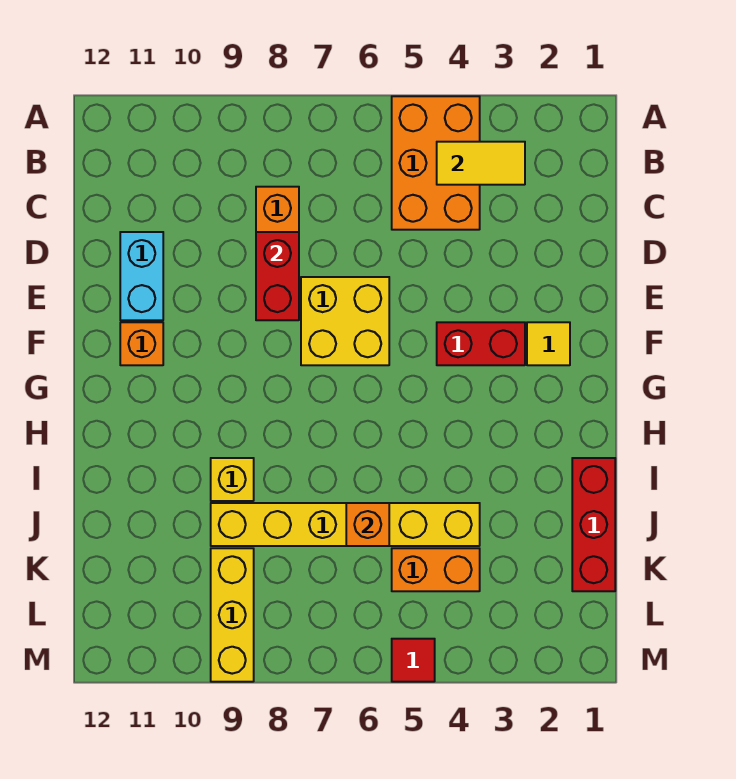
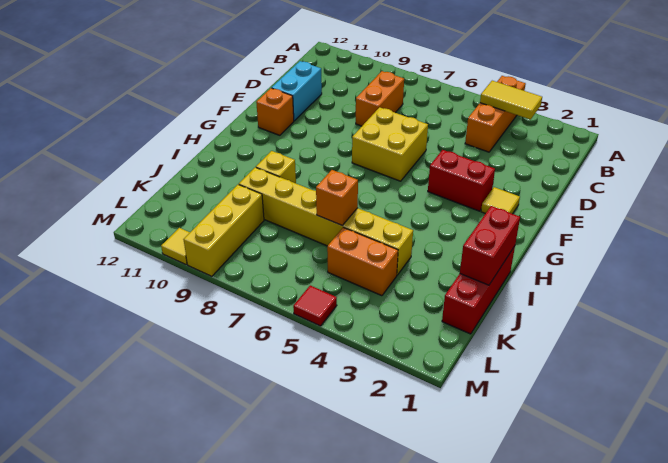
orange 2x3 brick [392,96,480,230] -> orange 1x3 brick [465,76,526,152]
red 1x2 brick [256,232,299,320] -> red 1x2 brick moved to [460,206,520,285]
none -> yellow 1x1 tile [161,228,190,264]

